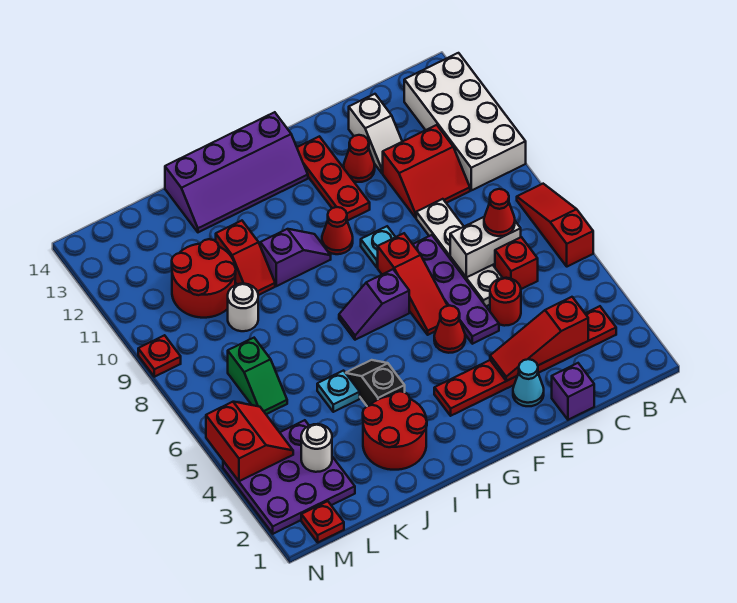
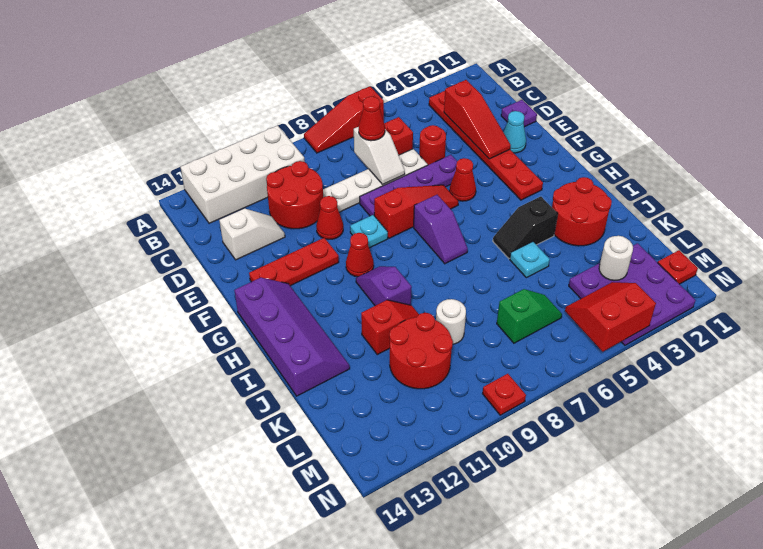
white 1x2 brick [450,217,521,277] -> white 1x2 slope [354,127,405,185]
red 2x2 slope [383,125,470,218] -> red 2x2 round brick [266,161,323,229]
purple 1x1 brick [552,363,594,420] -> purple 1x1 plate [501,100,537,127]
red 1x1 cone [344,135,375,182] -> red 1x1 cone moved to [316,196,343,239]

